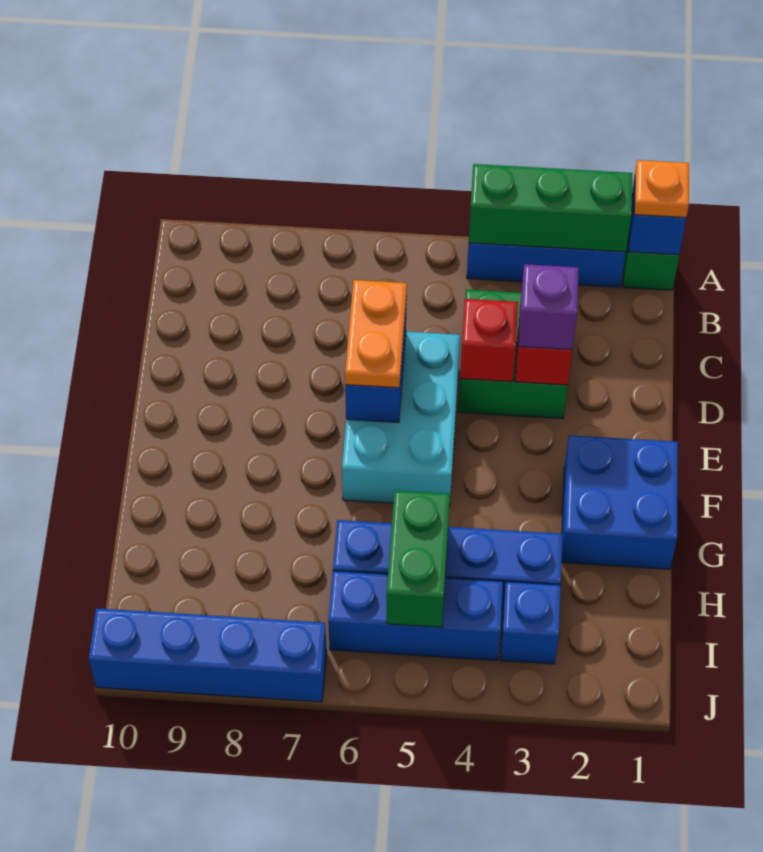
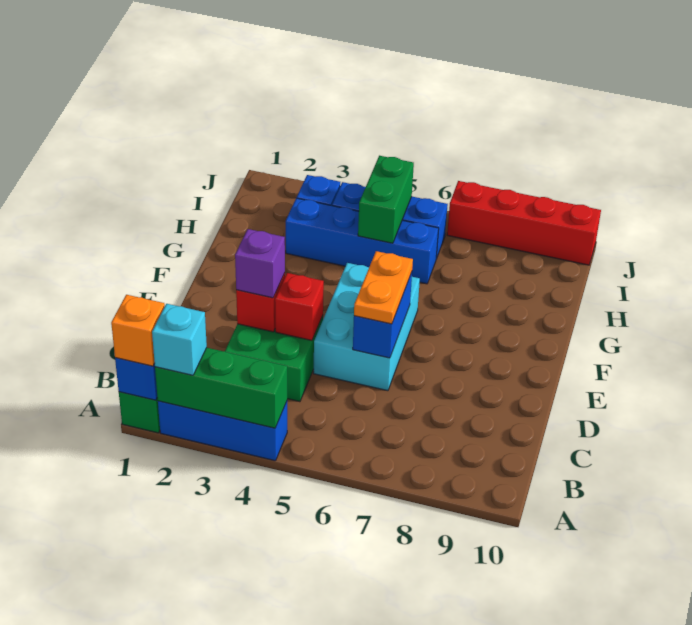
orange 1x1 plate [634,160,689,218] -> orange 1x1 brick [111,295,165,366]
none -> cyan 1x1 brick [152,304,207,375]
blue 2x2 brick [562,435,678,569] -> none
blue 1x4 brick [89,608,327,702] -> red 1x4 brick [447,181,601,265]

